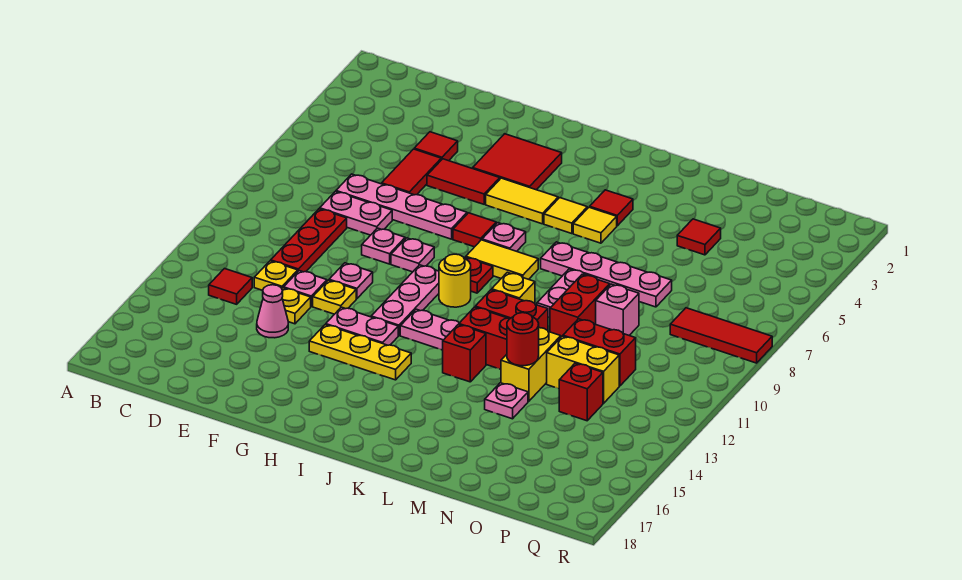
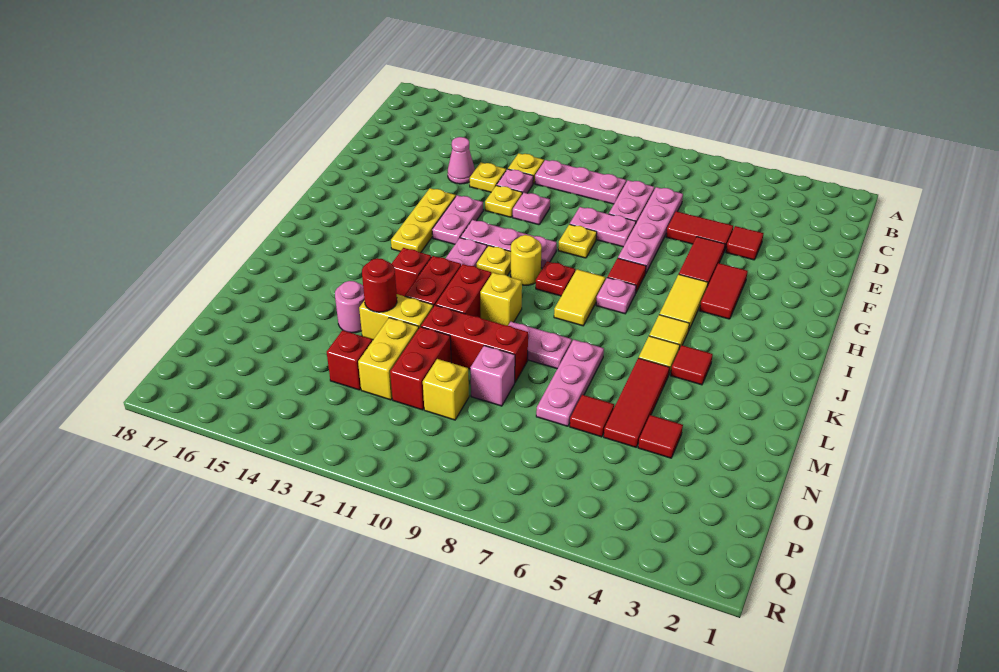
red 1x1 tile [209,269,252,304] -> red 1x1 tile moved to [570,395,614,437]
red 1x3 plate [271,209,347,272] -> pink 1x3 plate [535,160,626,204]
pink 1x1 plate [362,228,405,264] -> pink 1x2 plate [570,207,636,247]
red 2x2 tile [473,134,562,190] -> red 1x2 tile [700,263,748,319]
pink 1x1 plate [391,238,434,272] -> yellow 1x1 plate [558,224,597,258]
none -> yellow 1x1 plate [477,246,511,276]
pink 1x4 plate [541,242,672,307] -> pink 1x3 plate [536,340,604,426]
red 1x2 brick [550,275,610,337] -> red 1x3 brick [421,305,528,382]
pink 1x1 plate [485,383,528,419] -> pink 1x1 round brick [335,281,365,333]
none -> yellow 1x1 brick [423,359,469,420]
red 1x3 tile [670,308,772,363] -> red 1x3 tile moved to [604,358,670,447]

